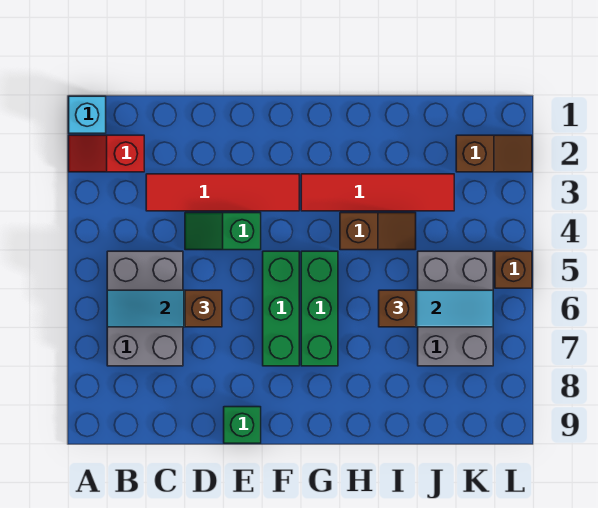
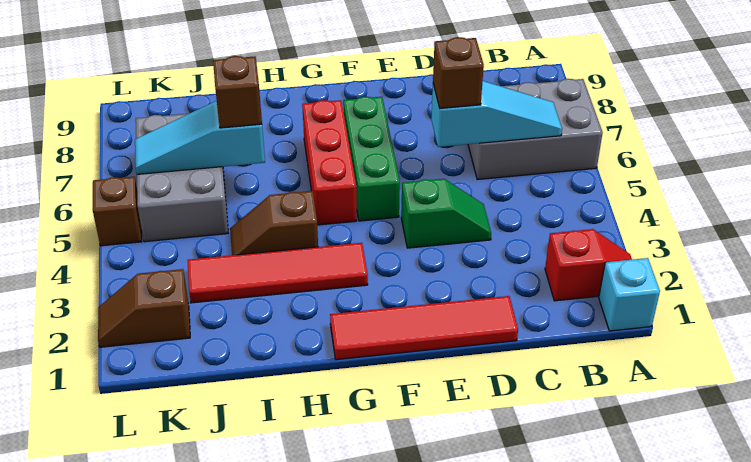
grey 2x3 brick [107,251,183,366] -> grey 2x3 brick turned to [468,79,603,180]
red 1x4 tile [146,174,299,211] -> red 1x4 tile moved to [330,296,518,360]
green 1x1 brick [224,407,261,443] -> none
green 1x3 brick [301,251,338,366] -> red 1x3 brick [302,100,357,225]

